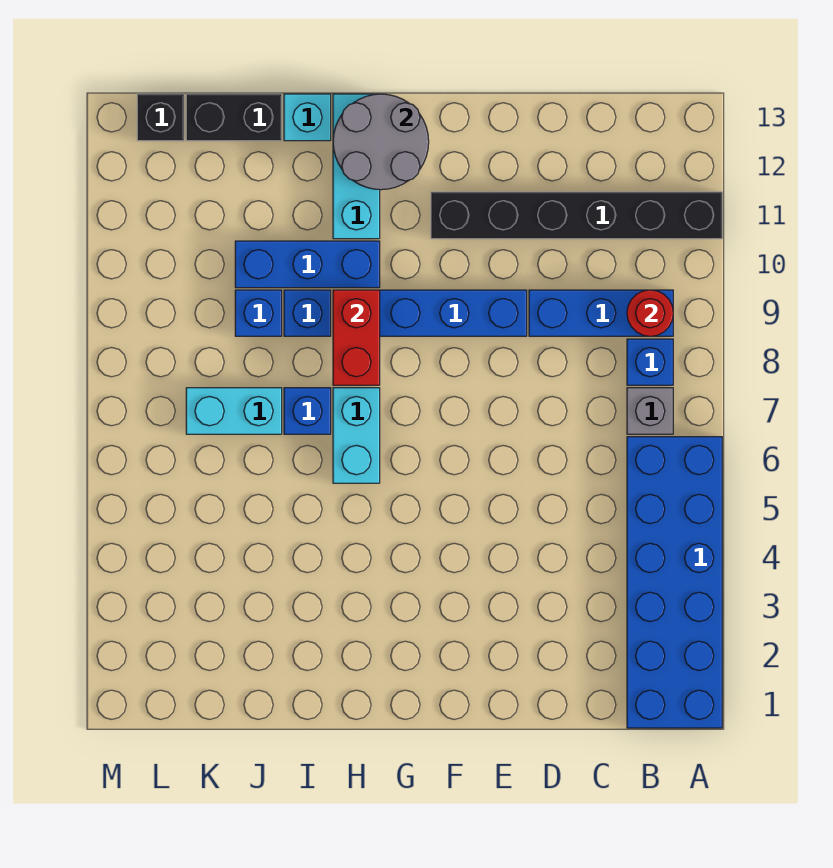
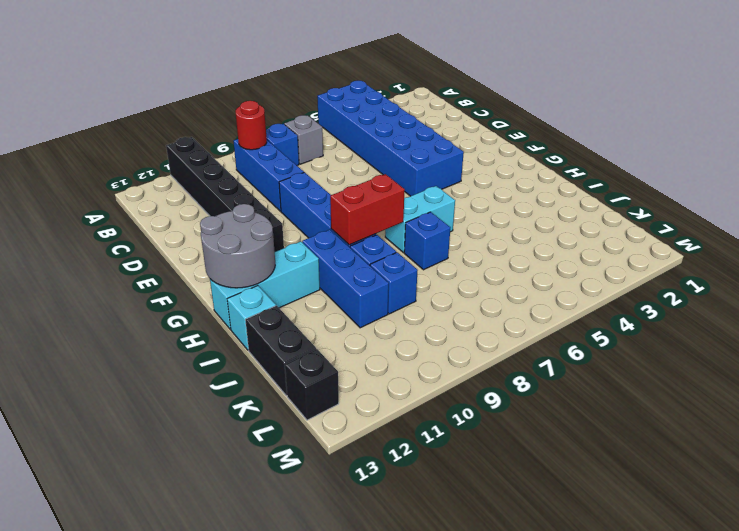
blue 2x6 brick [627,437,722,728] -> blue 2x6 brick turned to [317,80,464,196]
cyan 1x2 brick [186,388,282,434] -> none

